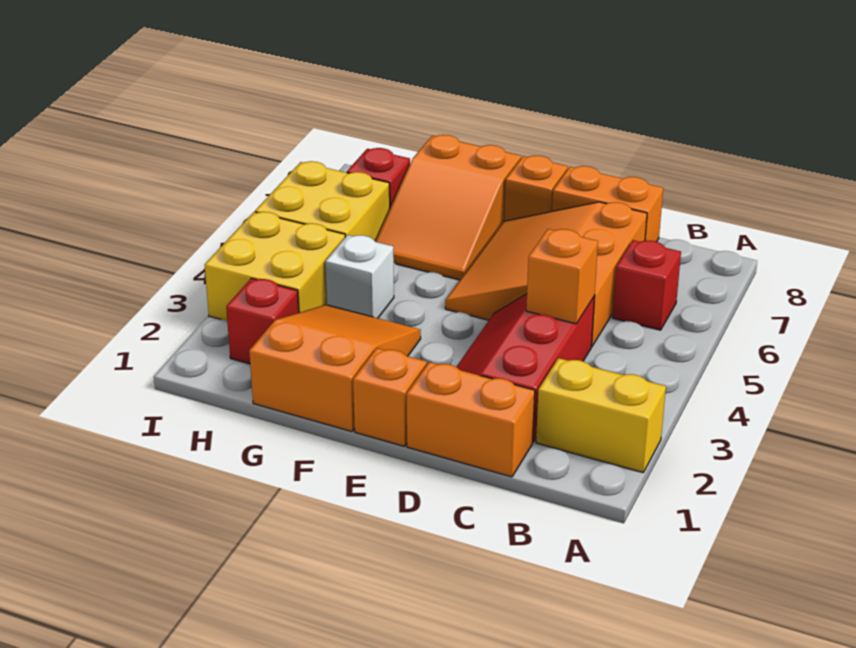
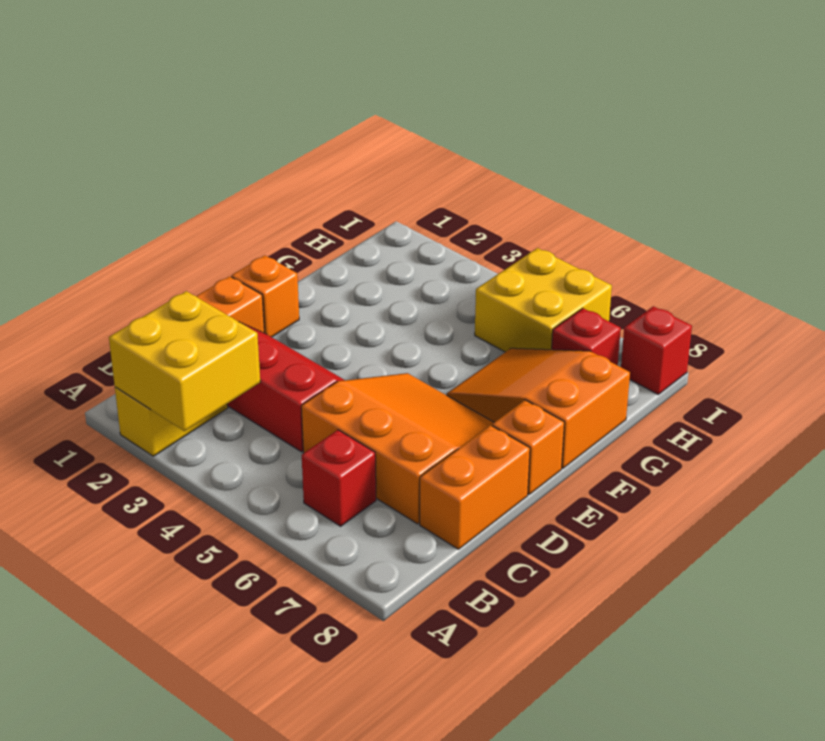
orange 1x1 brick [526,229,598,324] -> none
orange 2x3 slope [249,305,421,432] -> none
white 1x1 brick [325,235,394,318] -> none
red 1x1 brick [226,278,299,364] -> red 1x1 brick moved to [621,306,692,394]
yellow 2x2 brick [205,212,345,321] -> yellow 2x2 brick moved to [109,291,260,431]

